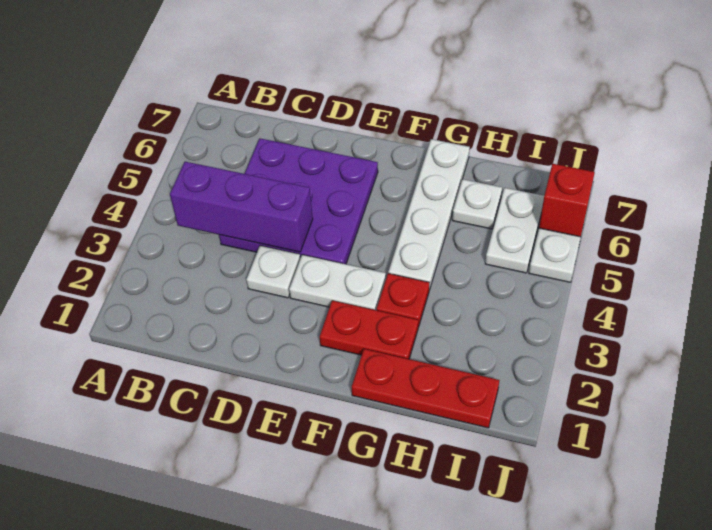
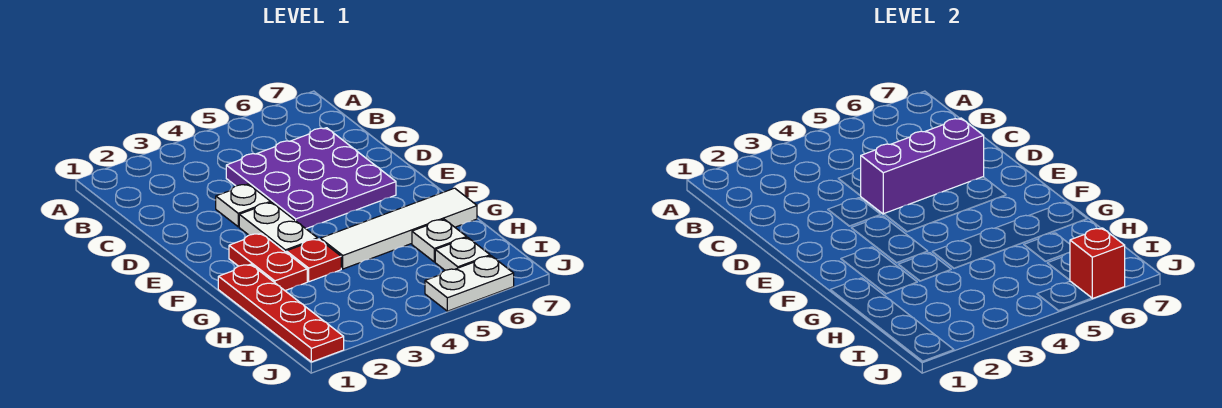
purple 1x3 brick [170,162,313,252] -> purple 1x3 brick turned to [861,118,984,214]
red 1x3 plate [352,349,499,428] -> red 1x4 plate [218,264,344,362]
white 1x4 plate [388,139,470,290] -> white 1x4 tile [320,188,477,269]
white 1x2 plate [485,188,544,273] -> white 1x1 plate [435,238,490,270]

